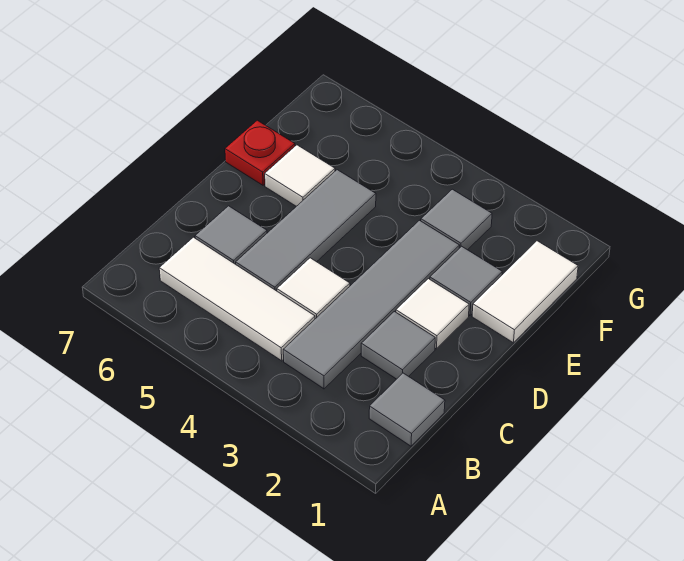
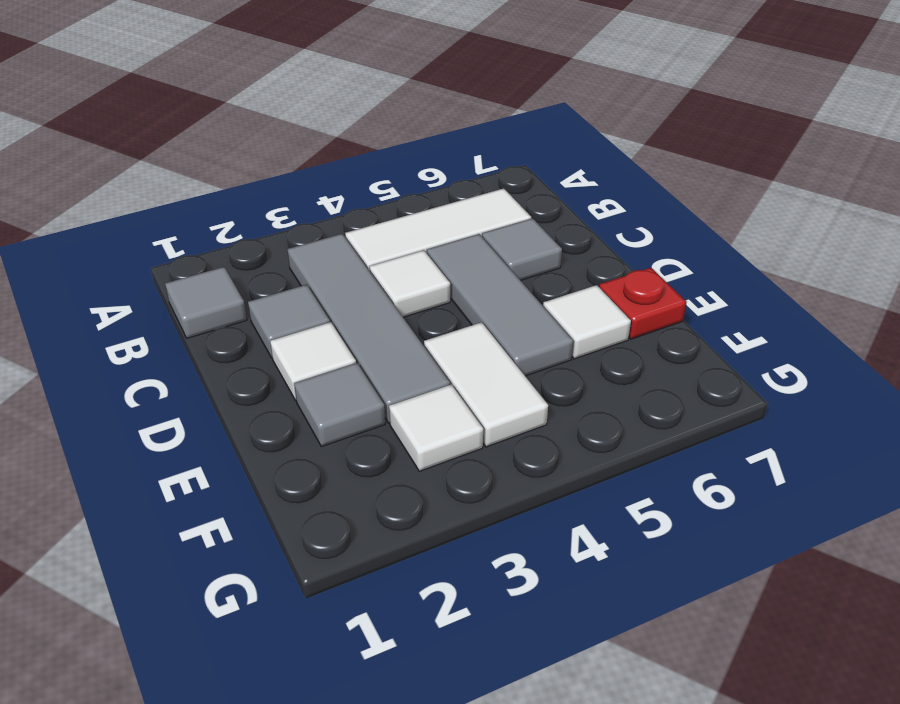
white 1x2 tile [472,241,578,343] -> white 1x2 tile moved to [424,322,548,447]
grey 1x1 tile [421,189,492,250] -> white 1x1 tile [389,384,483,471]

